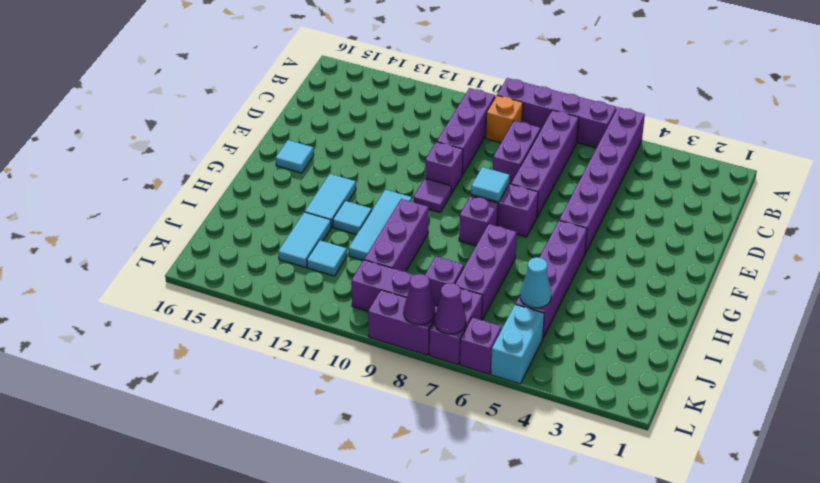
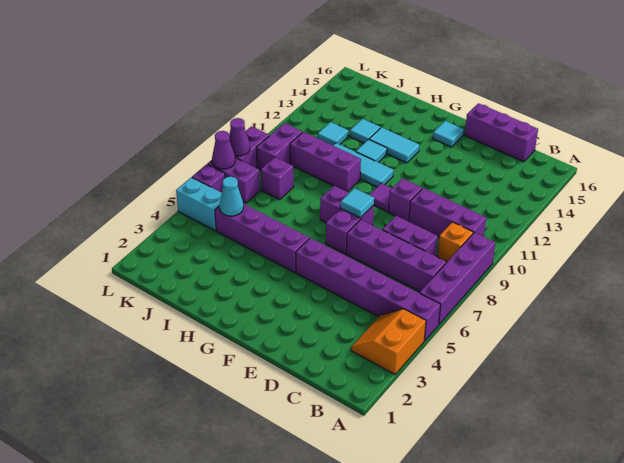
none -> orange 2x2 slope [351,309,426,374]
purple 1x3 brick [455,224,517,320] -> purple 1x3 brick moved to [465,103,538,162]
cyan 1x2 tile [278,212,331,268] -> cyan 1x1 tile [350,119,380,143]

